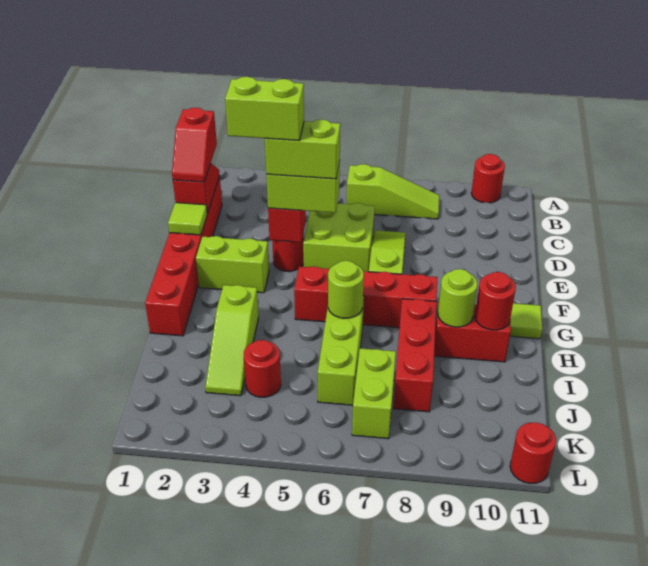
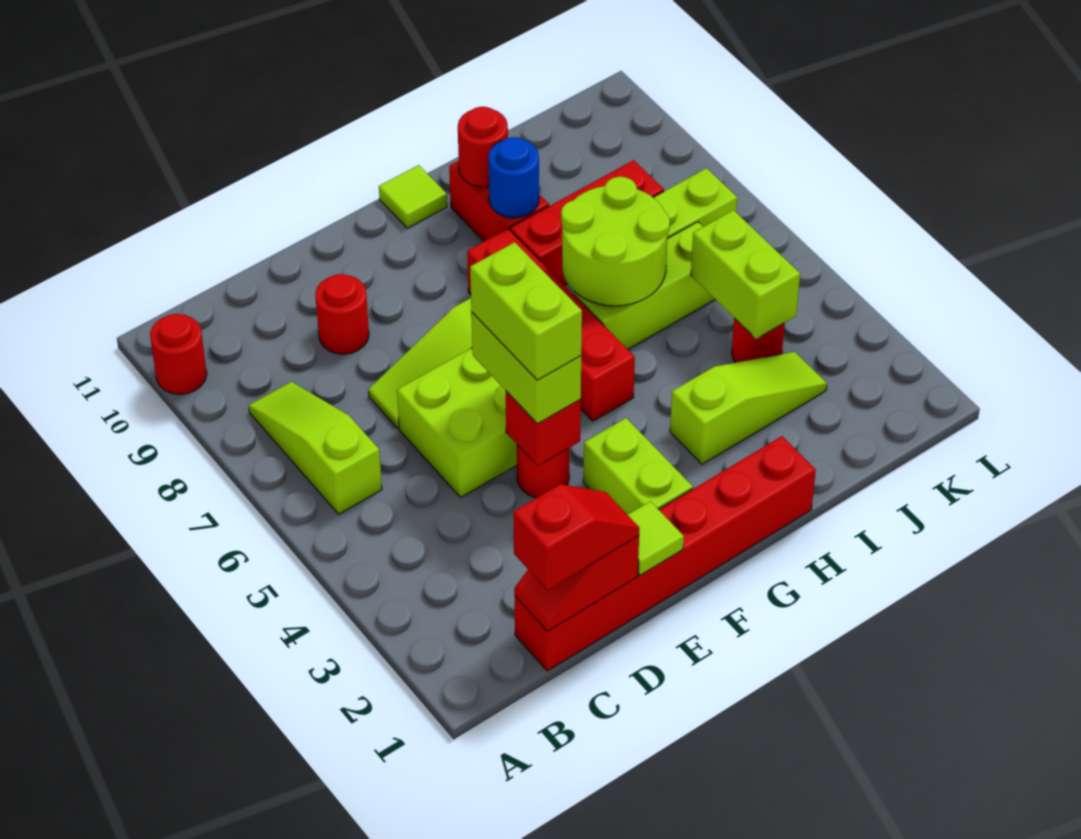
lime 1x2 brick [225,77,304,140] -> lime 1x2 brick moved to [691,210,800,339]
lime 1x1 round brick [328,261,364,318] -> lime 2x2 round brick [561,177,670,306]
lime 1x1 round brick [438,269,478,327] -> blue 1x1 round brick [488,137,539,218]
red 1x1 round brick [510,422,556,484] -> red 1x1 round brick moved to [315,274,369,354]

